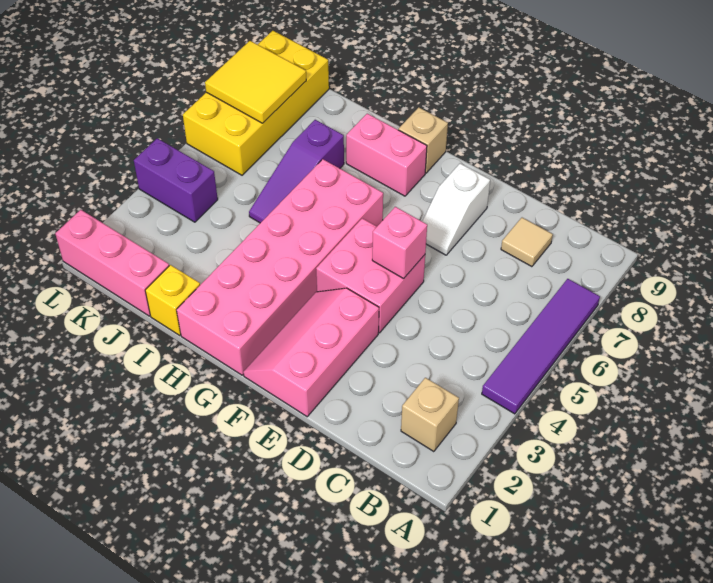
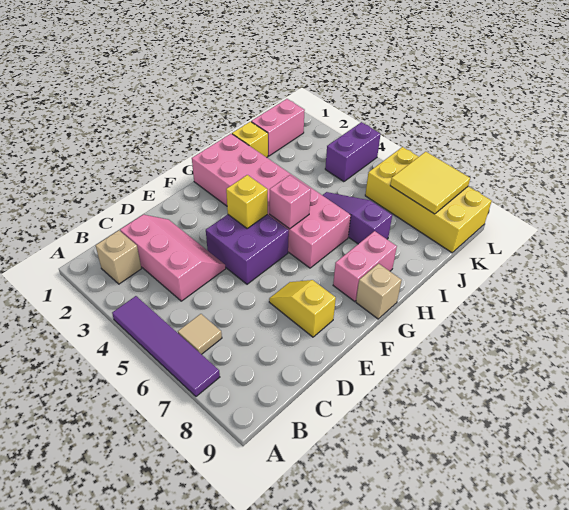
tan 1x1 tile [501,218,553,267] -> tan 1x1 tile moved to [178,314,222,354]
pink 2x3 slope [243,288,379,417] -> pink 2x3 slope moved to [120,215,226,301]
pink 2x2 brick [316,218,425,333] -> purple 2x2 brick [206,215,289,284]
pink 1x1 brick [372,207,427,279] -> pink 1x1 brick moved to [270,175,311,229]
white 1x2 slope [422,163,490,255] -> yellow 1x2 slope [269,280,336,337]
none -> yellow 1x1 brick [226,175,268,228]
pink 1x3 brick [55,210,169,316] -> pink 1x2 brick [251,99,305,156]

